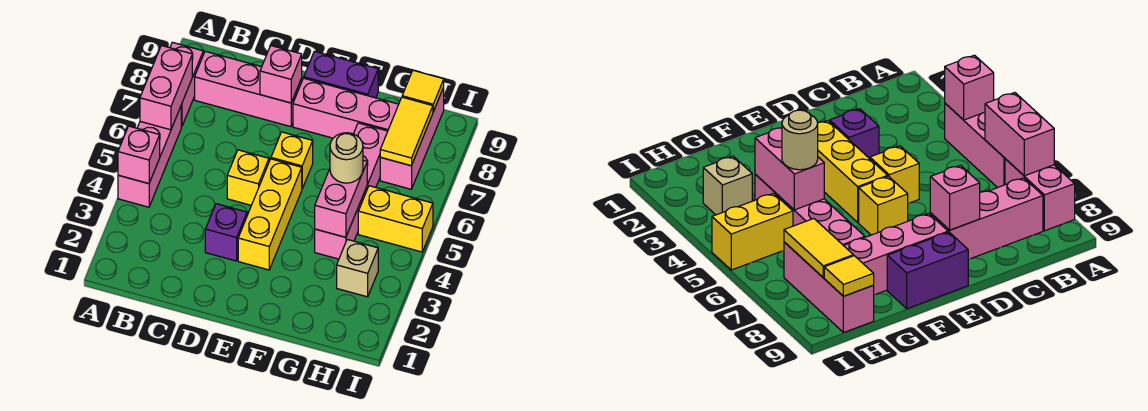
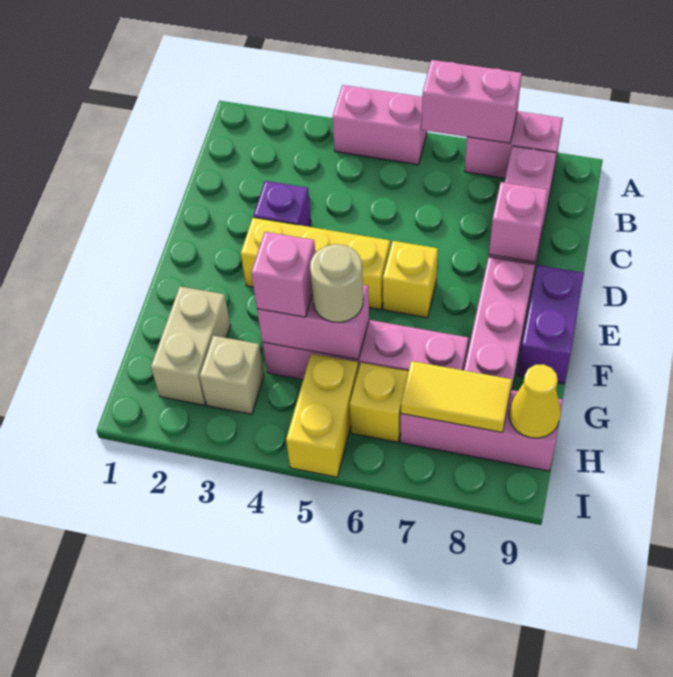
pink 1x3 brick [118,107,181,207] -> pink 1x2 brick [333,85,427,165]
pink 1x1 brick [118,126,160,184] -> pink 1x1 brick moved to [251,232,315,317]
yellow 1x1 brick [227,150,269,205] -> yellow 1x1 brick moved to [350,363,408,442]
none -> tan 1x2 brick [151,286,231,405]
yellow 1x1 tile [402,70,444,112] -> yellow 1x1 cone [509,364,561,438]

